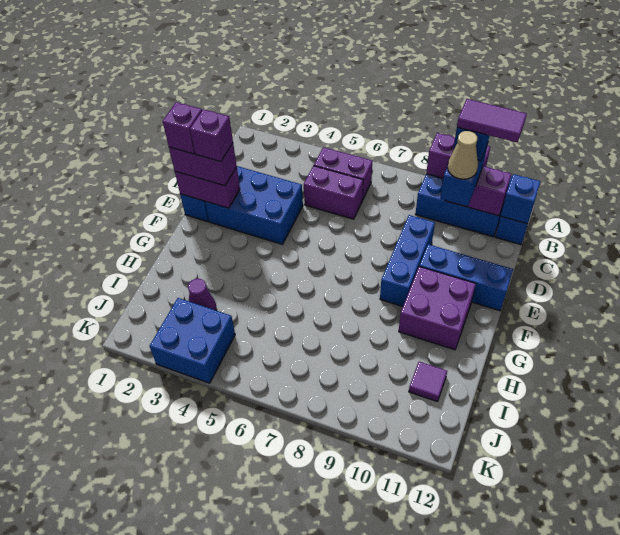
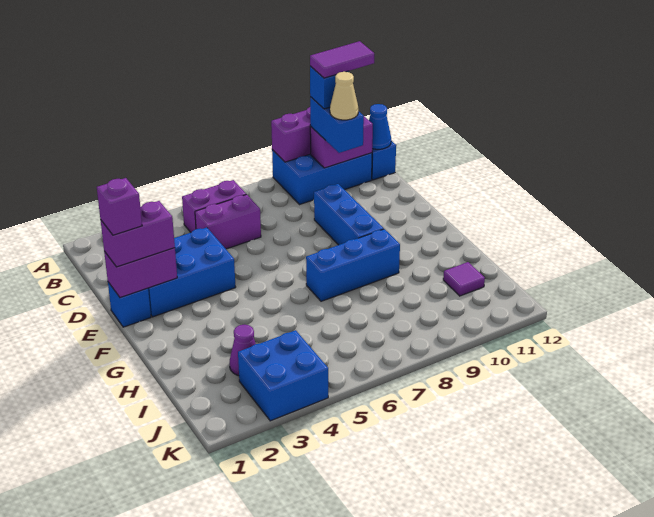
blue 1x1 brick [501,174,541,224] -> blue 1x1 cone [369,104,391,149]
purple 1x1 brick [190,109,233,162] -> none
blue 1x3 brick [419,244,513,311] -> blue 1x3 brick moved to [306,229,400,301]
purple 2x2 brick [399,267,476,350] -> none

